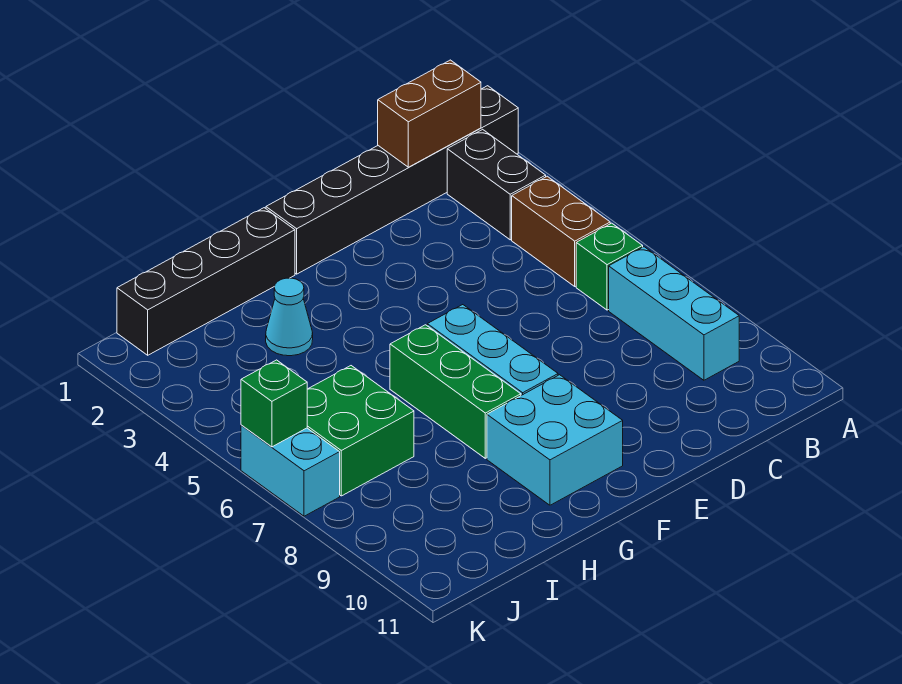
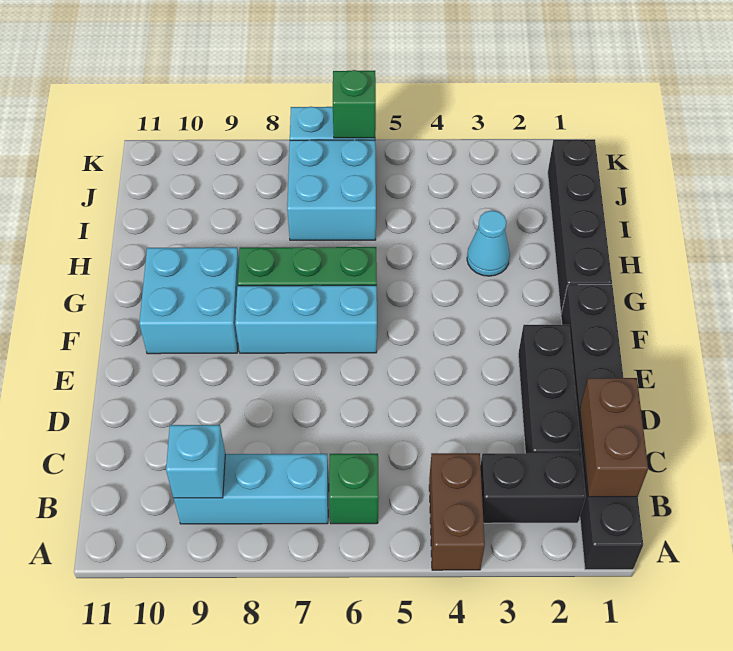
brown 1x2 brick [512,176,610,286] -> brown 1x2 brick turned to [429,453,485,570]
none -> cyan 1x1 brick [166,425,225,498]
none -> black 1x3 brick [518,325,581,453]
green 2x2 brick [307,366,414,496] -> cyan 2x2 brick [287,140,376,240]

